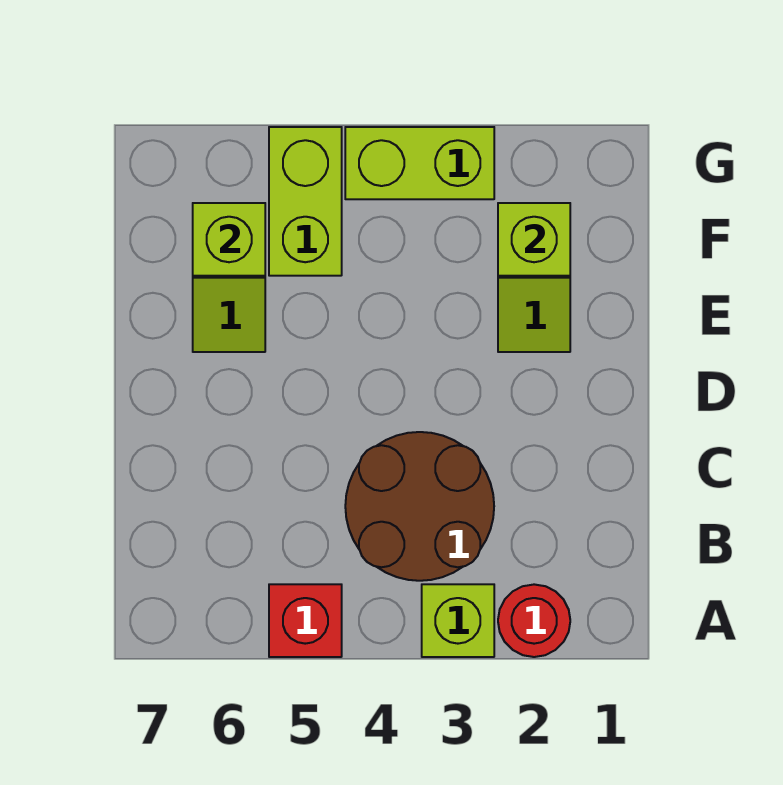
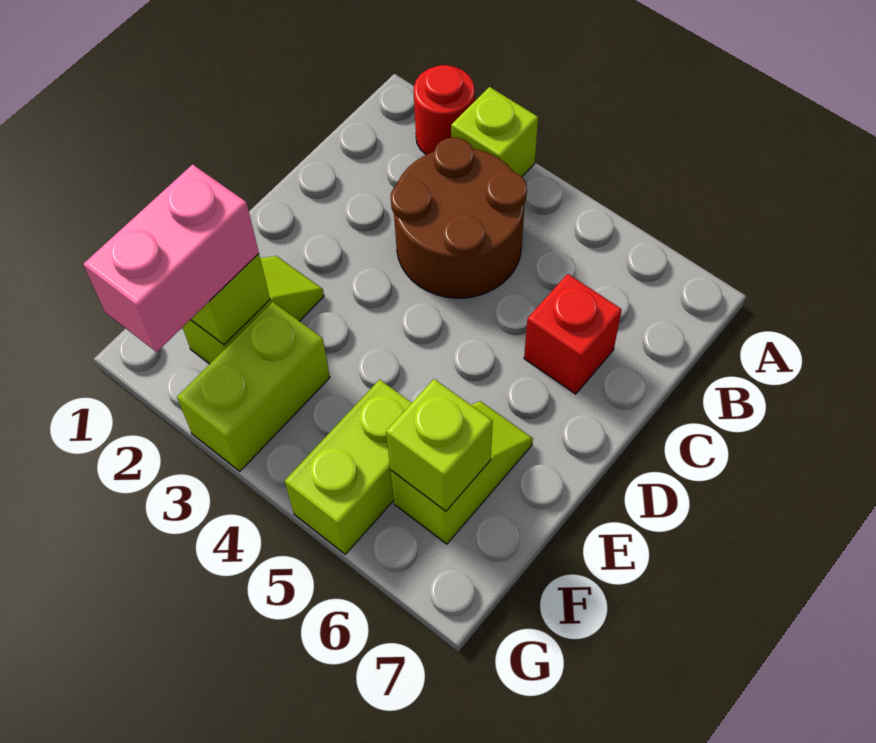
red 1x1 brick [269,584,342,657] -> red 1x1 brick moved to [524,274,622,394]
none -> pink 1x2 brick [84,164,259,352]
lime 1x2 brick [345,127,494,199] -> lime 1x2 brick turned to [177,302,330,471]

